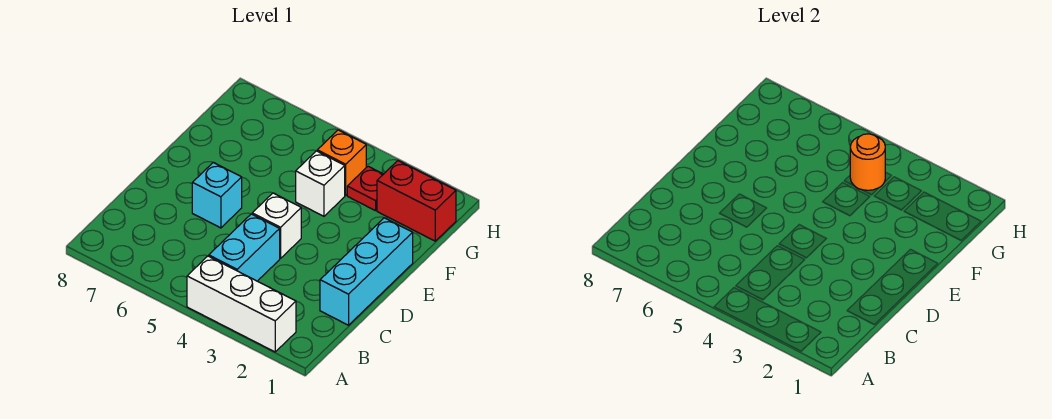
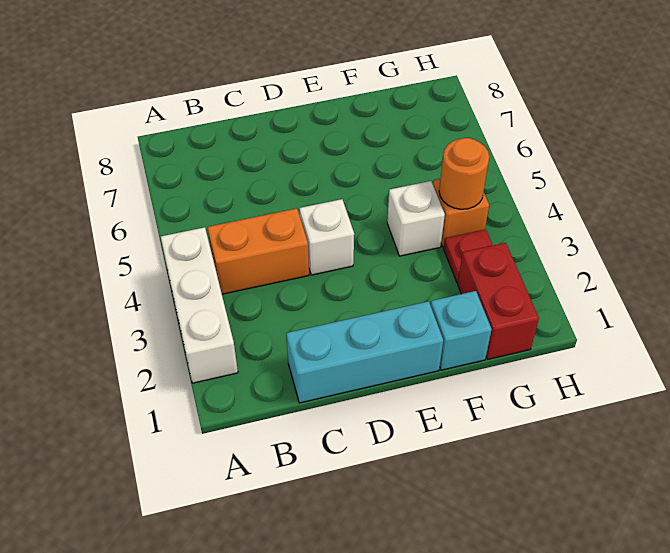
cyan 1x2 brick [209,214,280,281] -> orange 1x2 brick [208,208,309,294]
cyan 1x1 brick [192,163,242,228] -> cyan 1x1 brick moved to [431,291,491,370]

